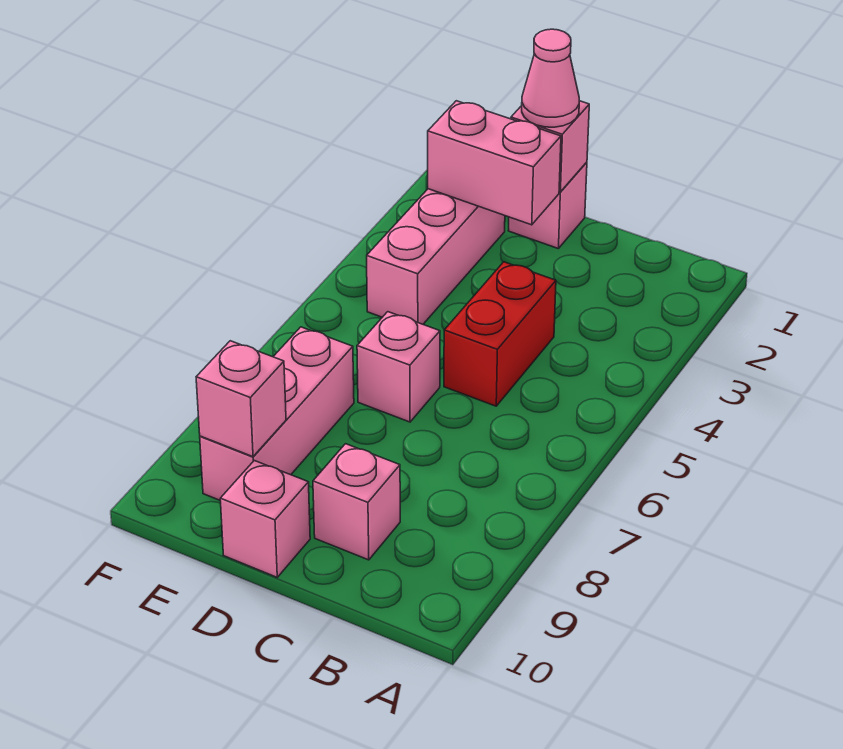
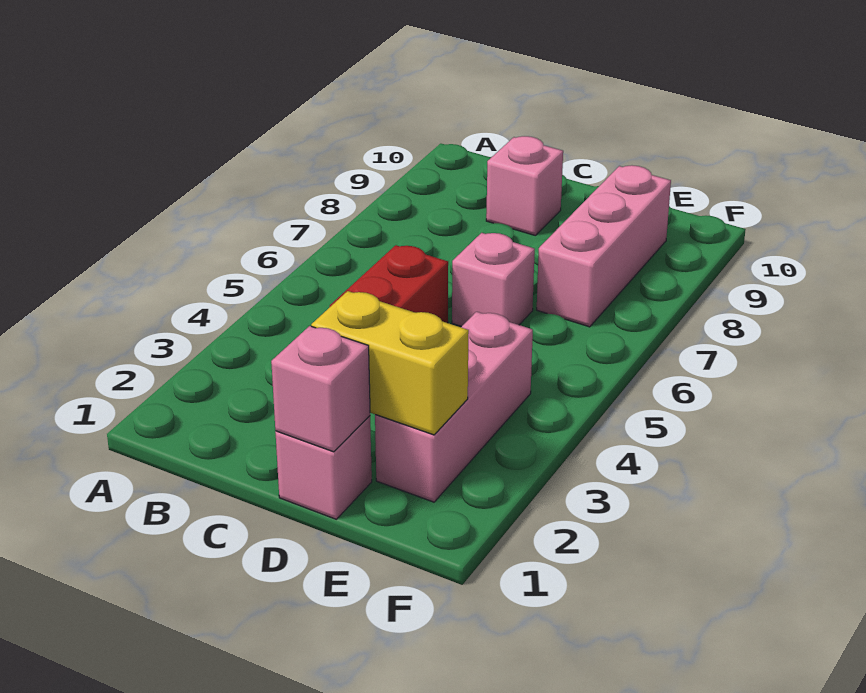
pink 1x1 cone [522,29,579,127] -> none
pink 1x2 brick [428,101,561,225] -> yellow 1x2 brick [311,291,469,435]
pink 1x1 brick [220,461,310,577] -> none
pink 1x1 brick [196,341,286,457] -> none

